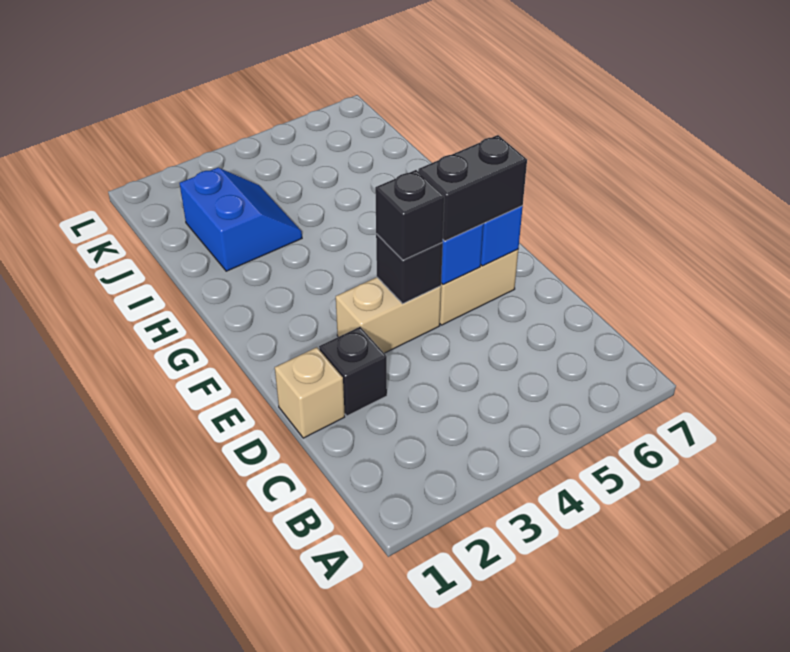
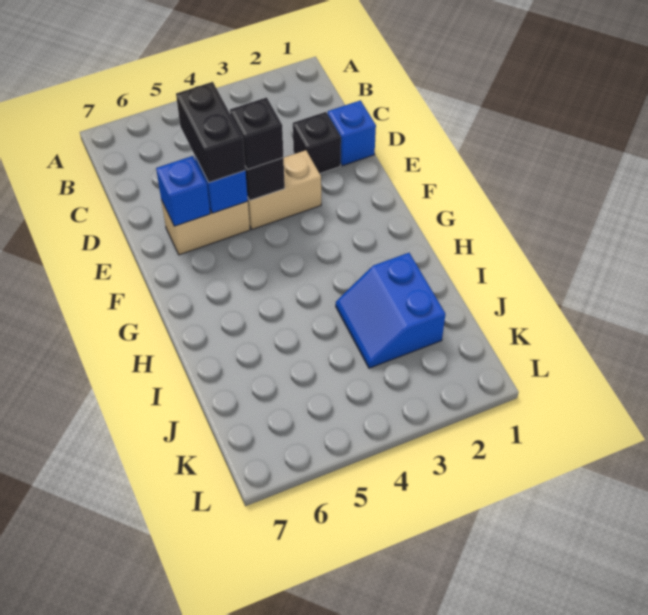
tan 1x1 brick [275,347,345,438] -> blue 1x1 brick [328,100,376,166]
black 1x2 brick [418,135,527,241] -> black 1x2 brick turned to [176,82,245,182]

